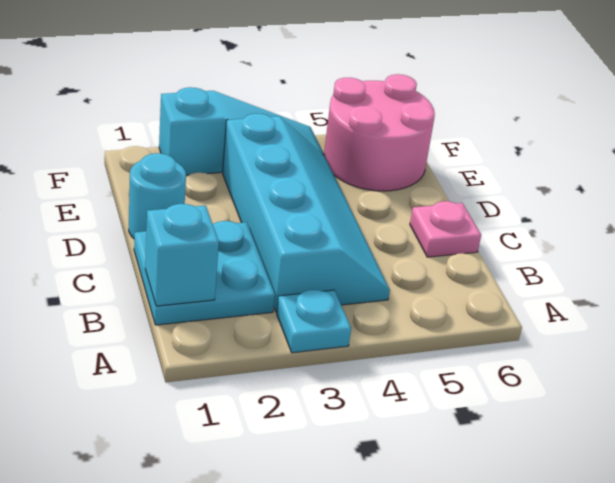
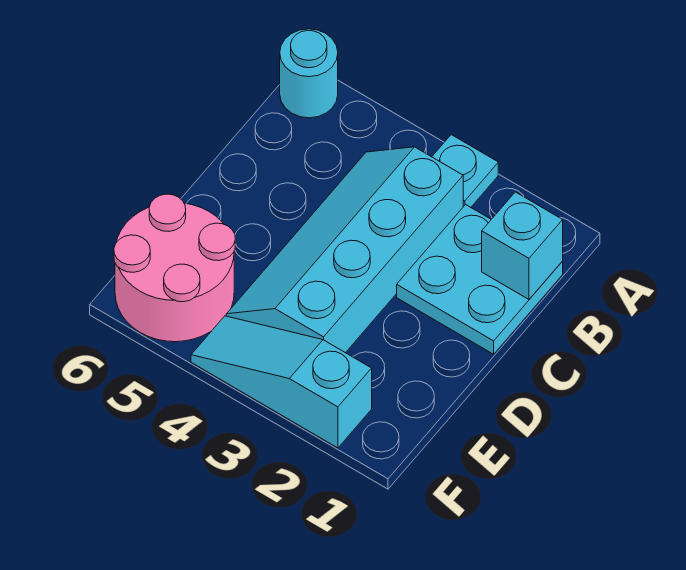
pink 1x1 plate [410,201,481,257] -> none
cyan 1x1 round brick [129,153,186,238] -> cyan 1x1 round brick moved to [280,29,338,118]

